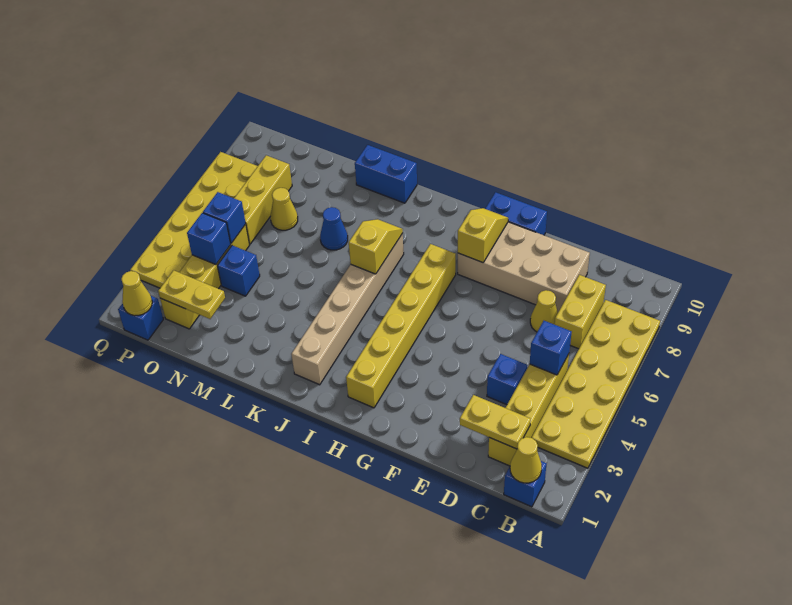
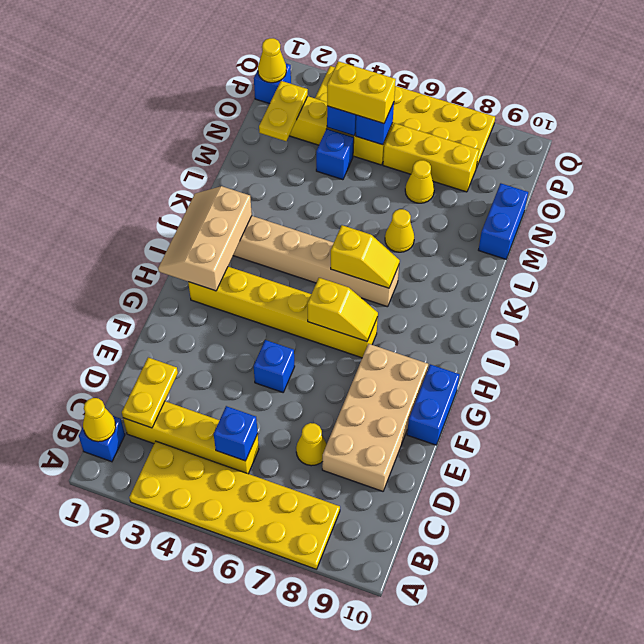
yellow 1x2 brick [555,275,606,349] -> yellow 1x2 brick moved to [327,61,396,123]
blue 1x1 brick [487,354,527,405] -> blue 1x1 brick moved to [254,340,295,392]
yellow 1x2 slope [458,208,508,263] -> yellow 1x2 slope moved to [308,278,378,341]
none -> tan 2x3 slope [158,186,252,291]
blue 1x2 brick [355,145,417,203] -> blue 1x2 brick moved to [479,183,528,259]
blue 1x1 cone [320,207,348,250] -> yellow 1x1 cone [385,209,414,252]

